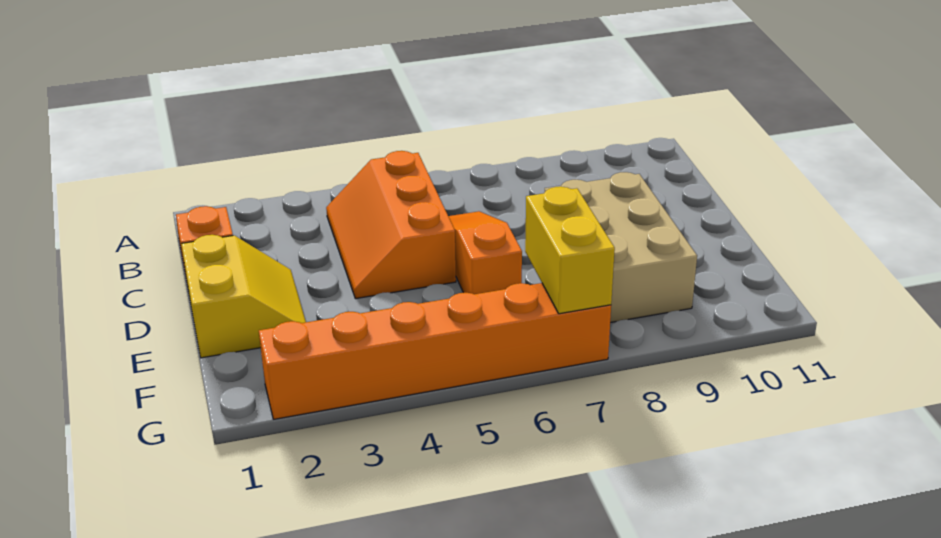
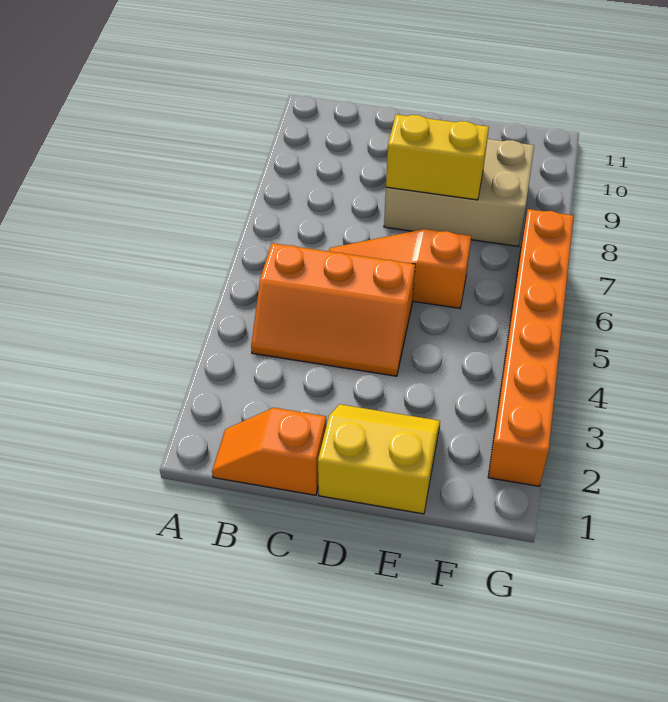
yellow 1x2 brick [525,187,615,314] -> yellow 1x2 brick moved to [386,114,489,200]

